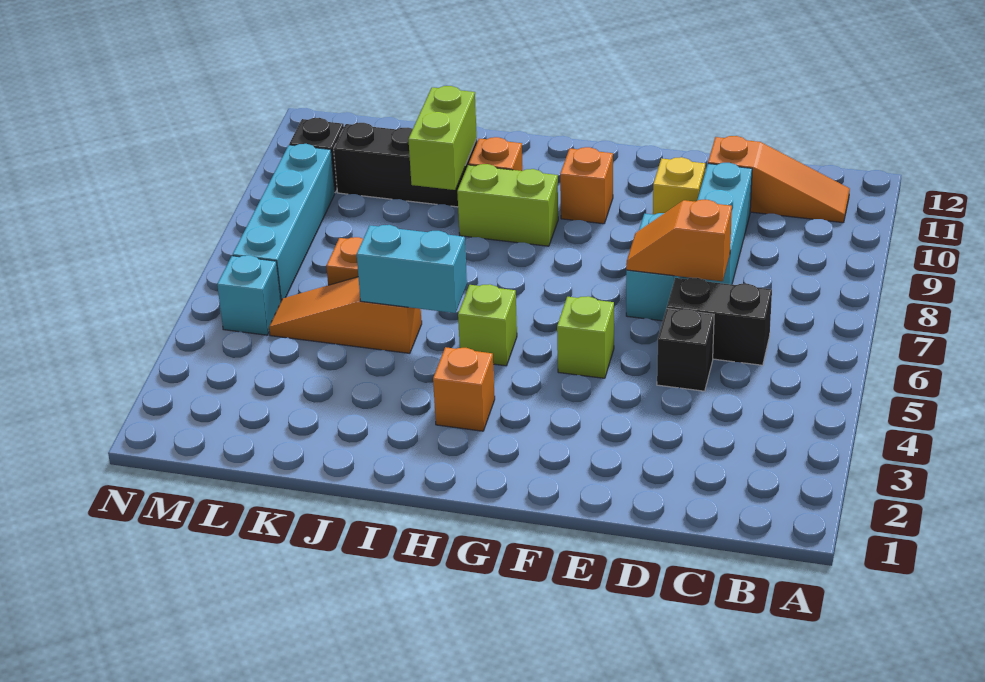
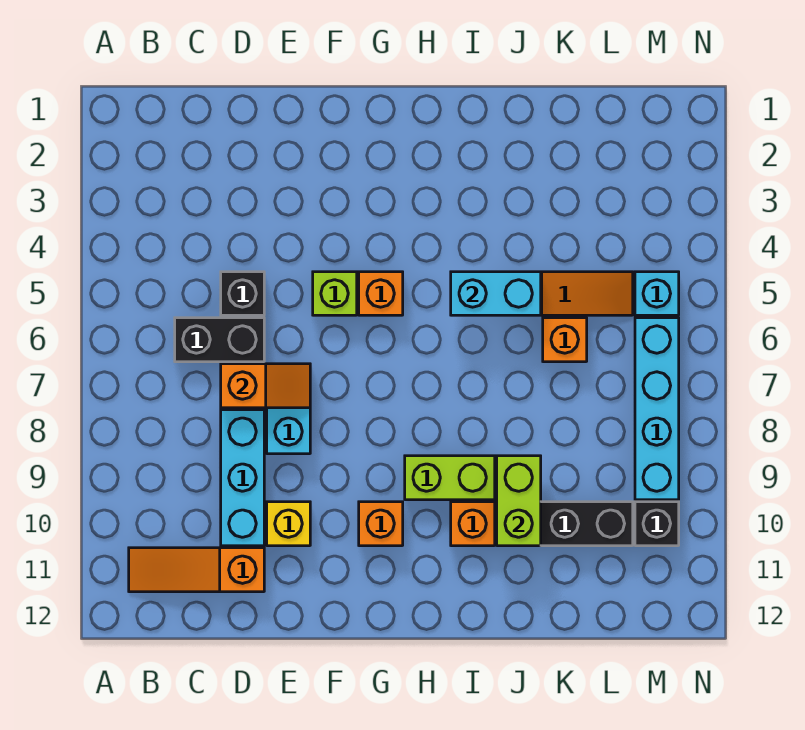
orange 1x1 brick [433,347,495,431] -> orange 1x1 brick moved to [359,272,403,315]
lime 1x1 brick [458,284,517,366] -> none

